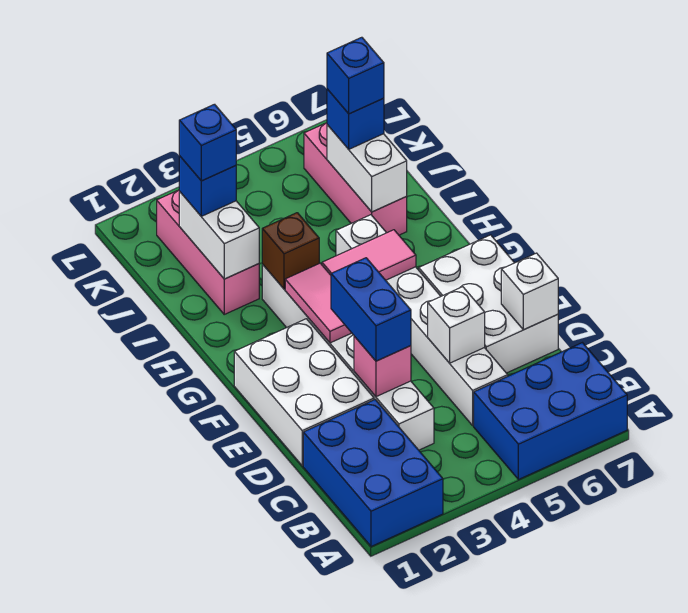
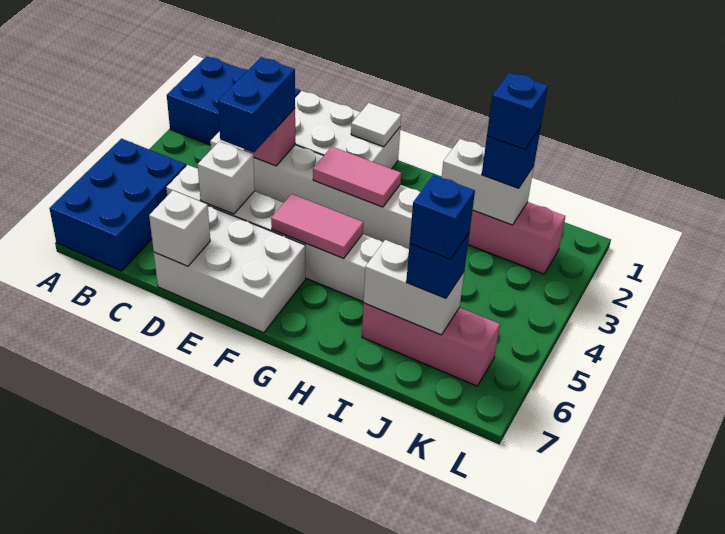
blue 1x2 brick [331,258,411,361] -> blue 1x2 brick turned to [218,57,295,152]
none -> white 1x1 tile [351,103,401,147]
pink 1x2 tile [322,230,416,280] -> pink 1x2 tile turned to [271,194,363,258]
brown 1x1 brick [262,213,319,289] -> none

